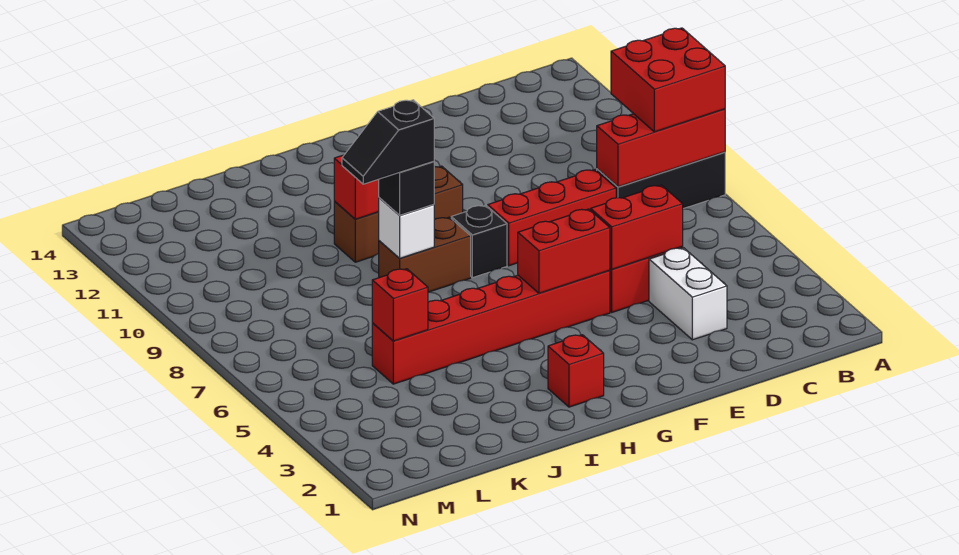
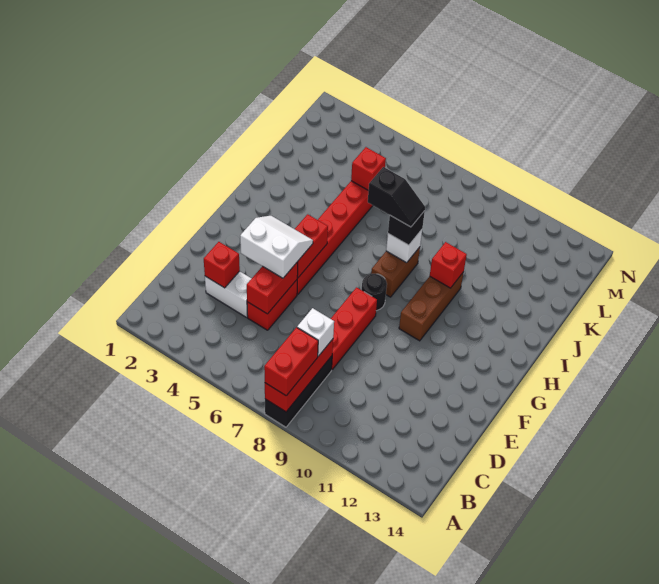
red 2x2 brick [611,28,725,132] -> red 1x2 brick [264,327,318,396]
none -> white 1x1 brick [297,308,334,356]
none -> white 2x2 slope [240,216,313,278]
black 1x1 brick [451,205,507,278] -> black 1x1 round brick [362,274,387,311]
red 1x1 brick [548,335,604,407] -> red 1x1 brick moved to [204,242,240,288]
black 1x2 slope [342,100,434,184] -> black 1x2 slope turned to [368,167,425,227]

